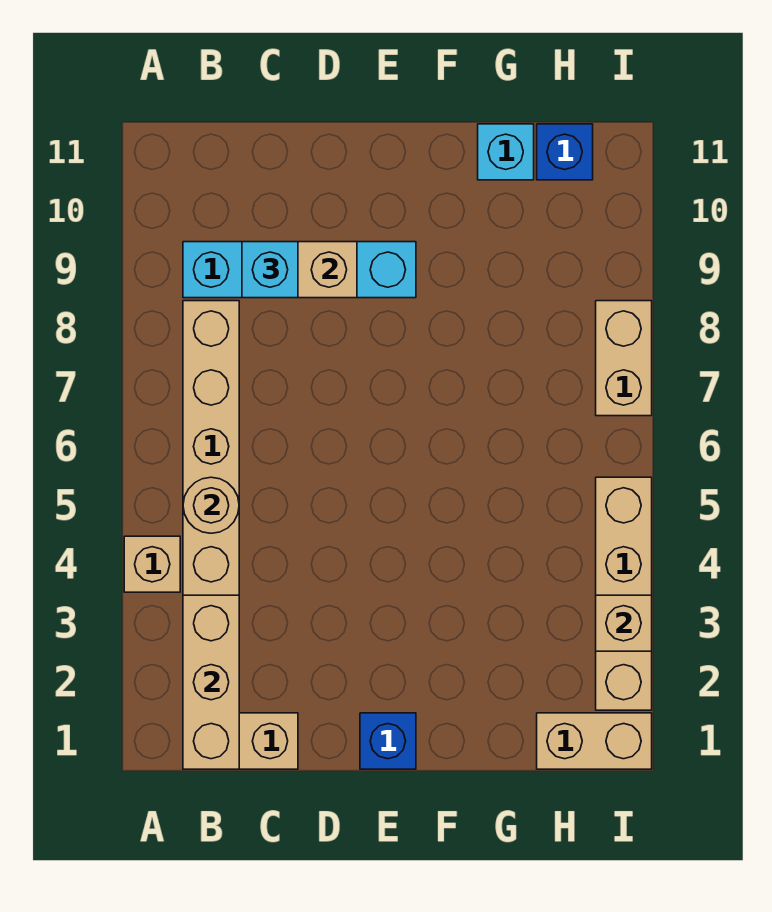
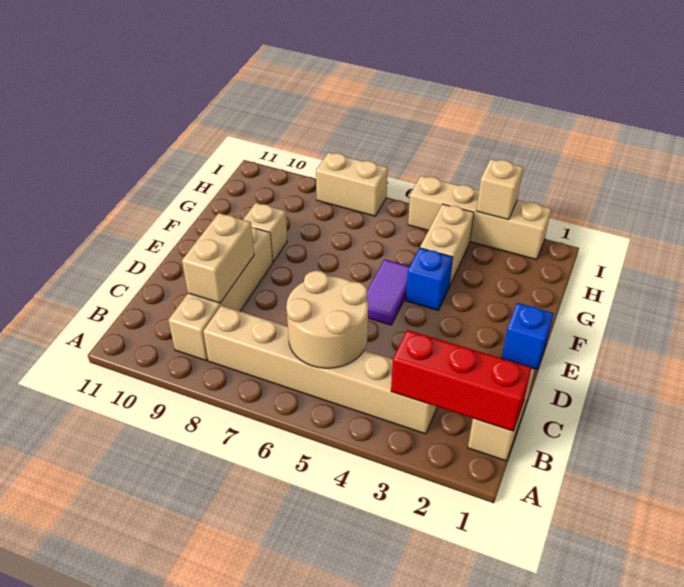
tan 1x1 brick [124,536,180,592] -> tan 1x1 brick moved to [243,203,287,262]
tan 1x3 brick [183,595,239,769] -> red 1x3 brick [391,330,532,431]
tan 1x1 round brick [183,477,239,533] -> tan 2x2 round brick [286,271,368,368]
cyan 1x4 brick [183,242,416,298] -> tan 1x4 brick [169,226,273,361]
cyan 1x1 brick [242,242,298,298] -> none
none -> purple 1x2 tile [367,259,410,325]
cyan 1x1 brick [478,124,534,180] -> none
tan 1x2 brick [537,713,652,769] -> tan 1x2 brick moved to [420,204,474,286]
blue 1x1 brick [537,124,593,180] -> blue 1x1 brick moved to [406,248,453,310]

